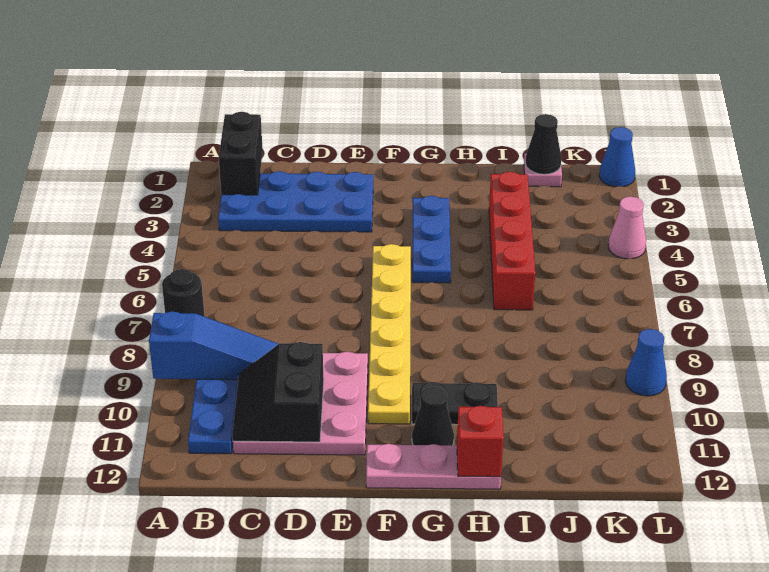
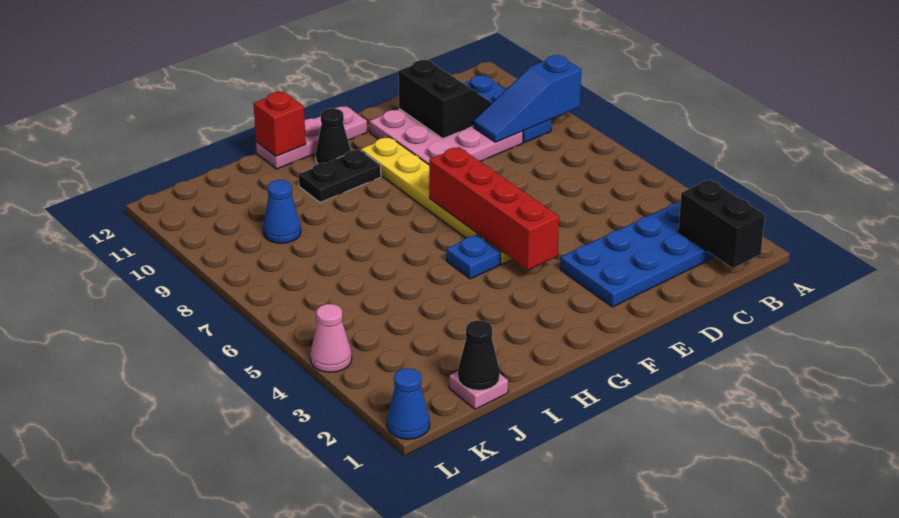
black 1x1 round brick [162,269,205,317] -> none
blue 1x3 plate [412,196,451,283] -> blue 1x1 plate [446,235,500,279]
red 1x4 brick [489,172,535,310] -> red 1x4 brick moved to [429,147,559,270]
blue 1x1 cone [625,329,667,396] -> blue 1x1 cone moved to [263,180,301,243]

